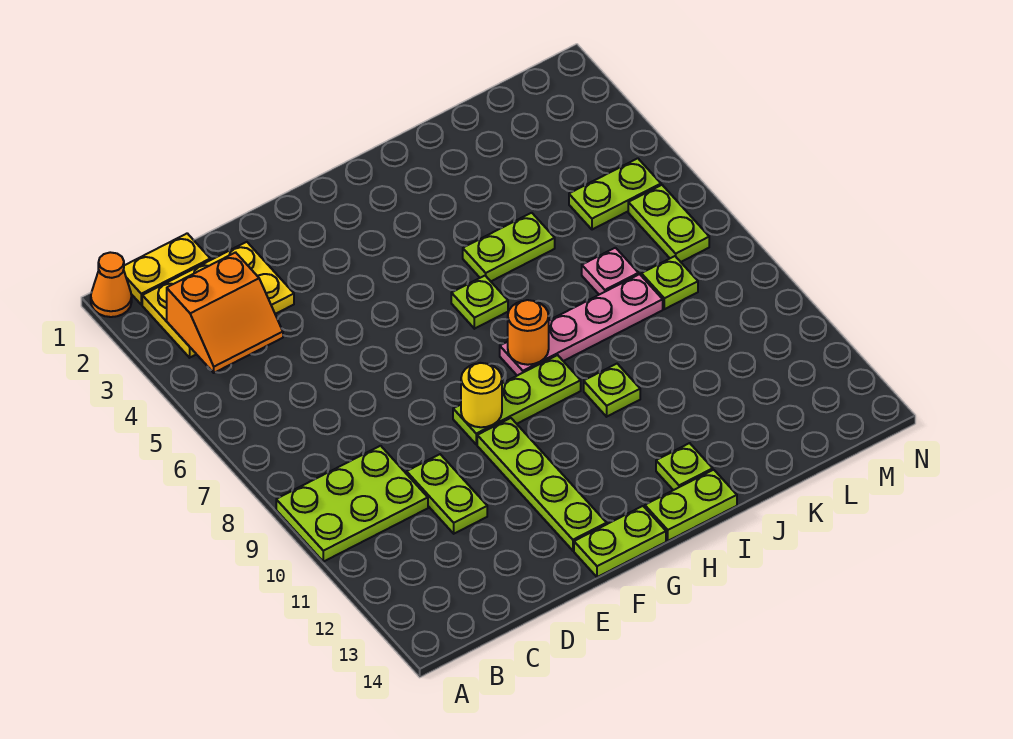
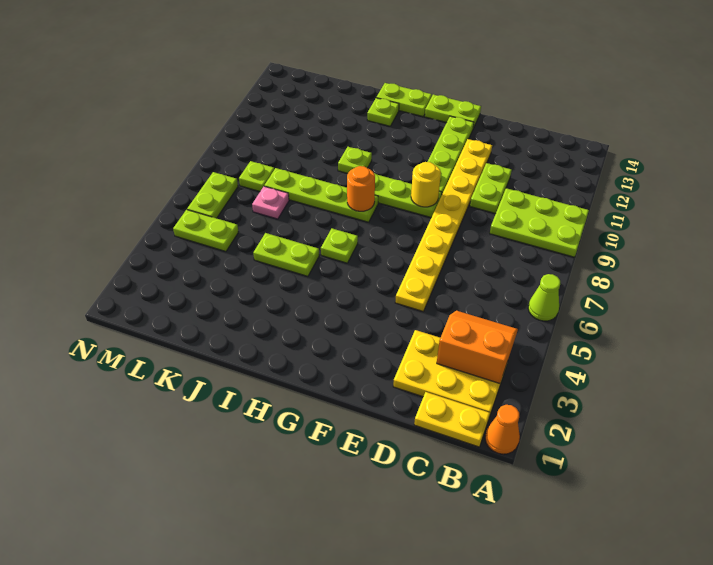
none -> lime 1x1 cone [528,274,560,321]
none -> yellow 1x8 plate [395,139,492,311]
pink 1x4 plate [500,274,663,376] -> lime 1x4 plate [264,168,378,222]

